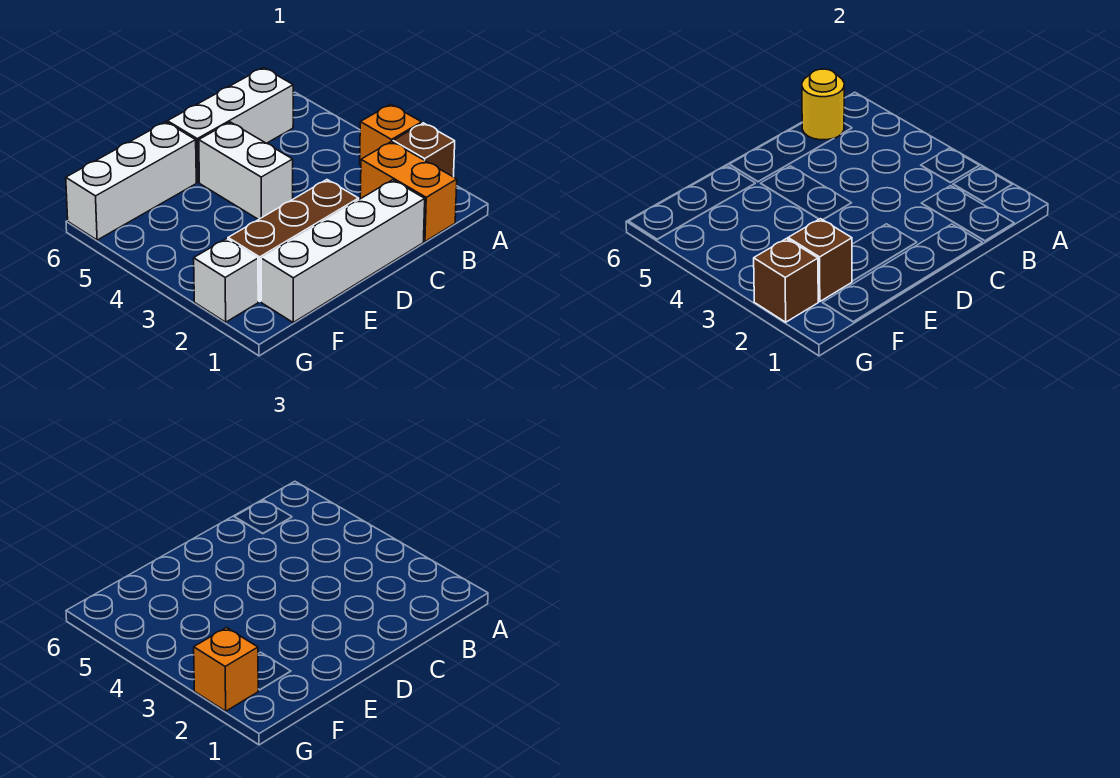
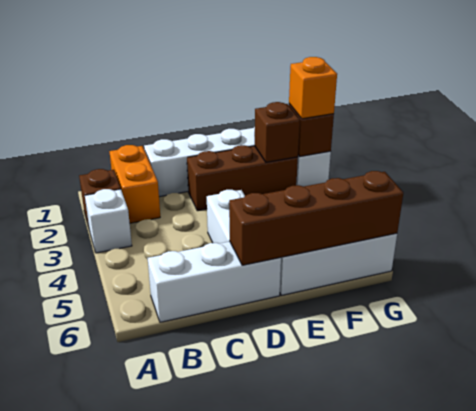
orange 1x1 brick [360,104,422,166] -> white 1x1 brick [85,189,132,253]
yellow 1x1 round brick [802,69,844,140] -> none
none -> brown 1x4 brick [229,171,403,265]

